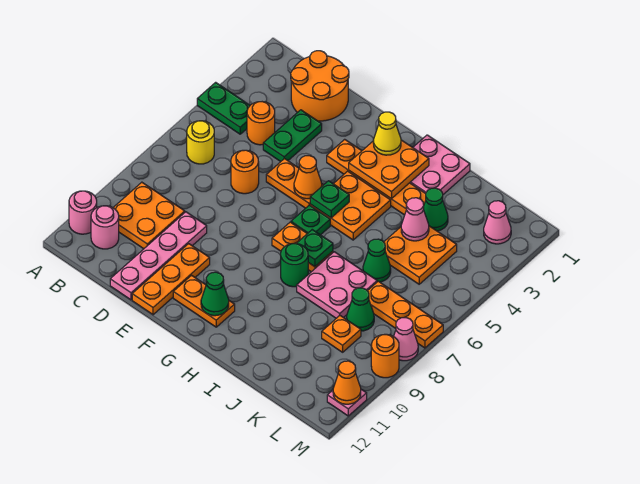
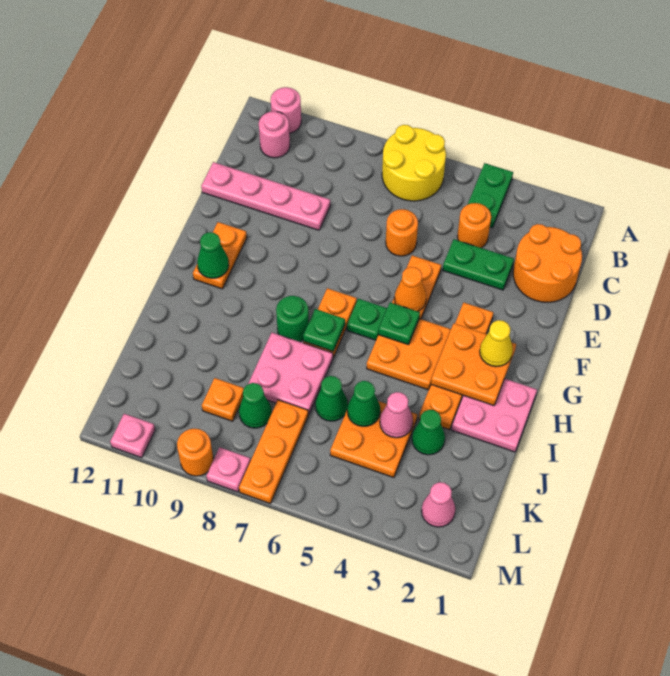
yellow 1x1 round brick [187,121,214,164] -> yellow 2x2 round brick [382,125,446,201]
orange 2x2 plate [113,182,185,249] -> none
orange 1x3 plate [132,244,210,315] -> none
none -> green 1x1 cone [347,381,380,426]
pink 1x1 cone [394,318,418,361] -> pink 1x1 plate [207,447,250,492]
orange 1x1 cone [333,361,361,404] -> none

